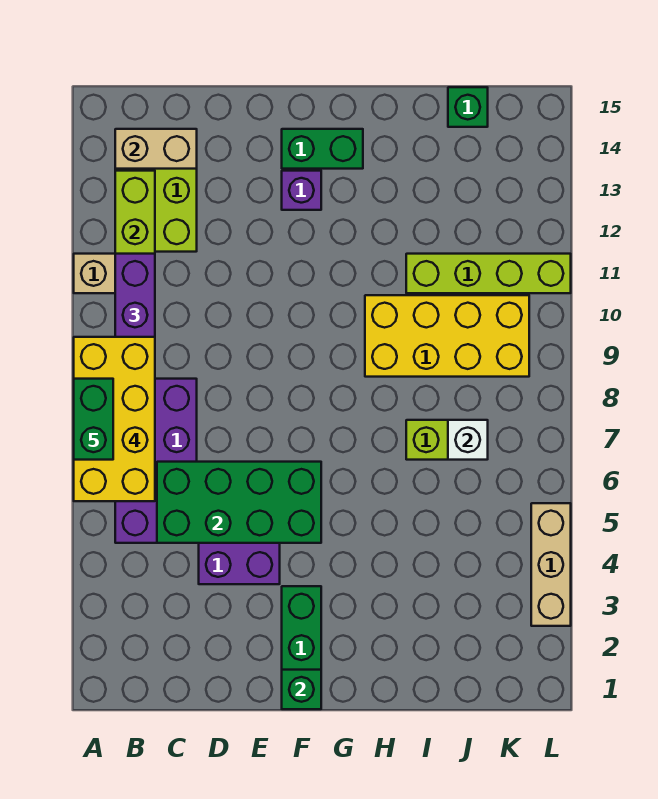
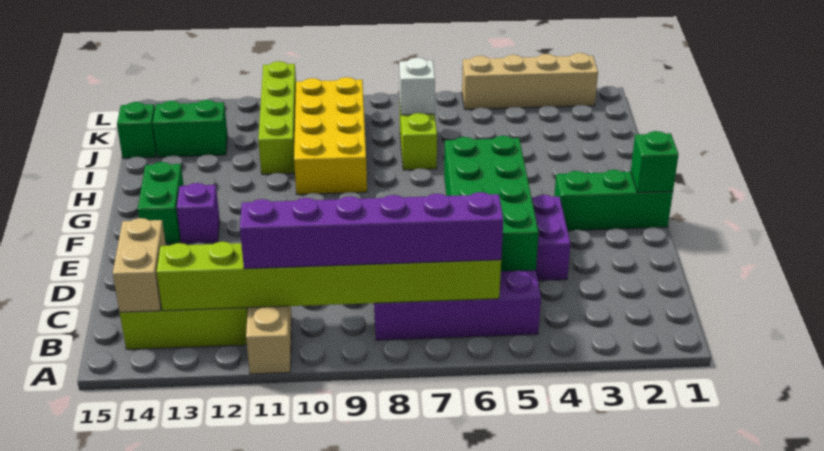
yellow 2x4 brick [74,337,155,501] -> none
green 1x2 brick [74,379,113,460] -> green 1x2 brick moved to [153,100,228,157]
tan 1x3 brick [531,503,571,626] -> tan 1x4 brick [462,53,598,110]

